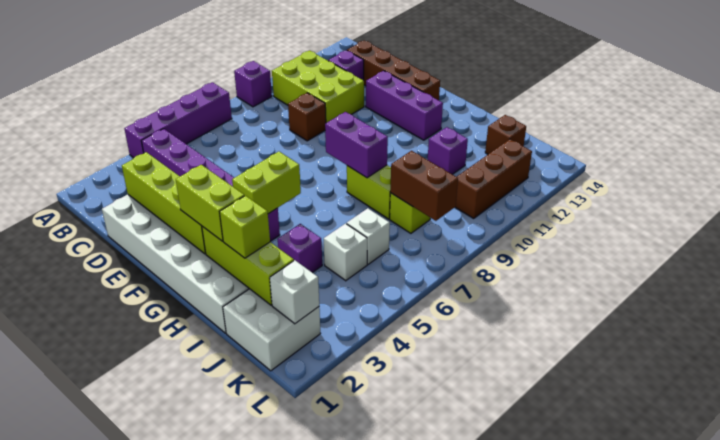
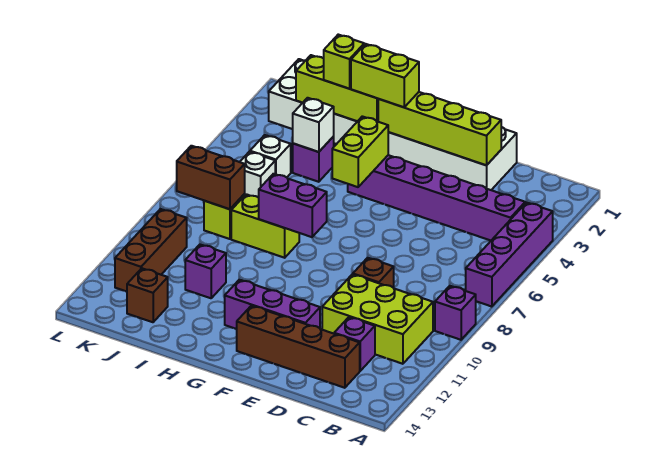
white 1x1 brick [270,260,319,324] -> white 1x1 brick moved to [293,98,334,152]

